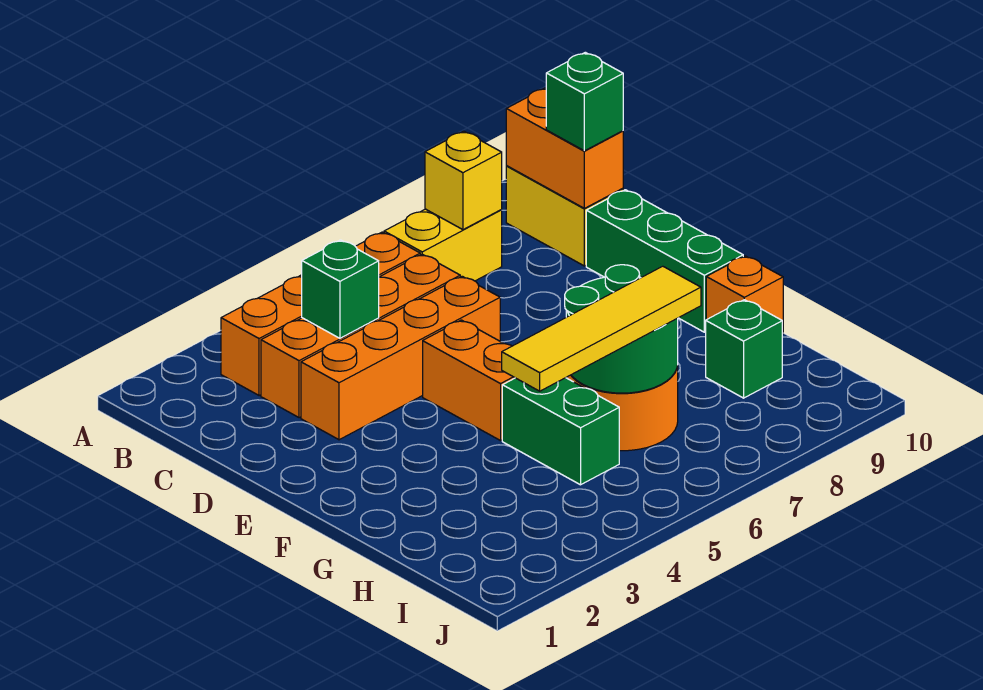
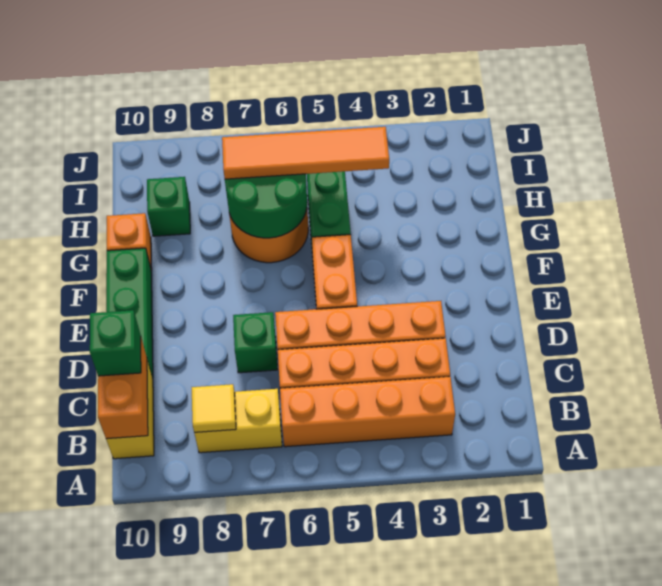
yellow 1x1 brick [425,131,502,230] -> yellow 1x1 tile [192,384,236,433]
green 1x1 brick [302,240,379,338] -> green 1x1 brick moved to [233,312,277,373]
yellow 1x4 tile [502,266,701,391] -> orange 1x4 tile [222,127,389,179]

